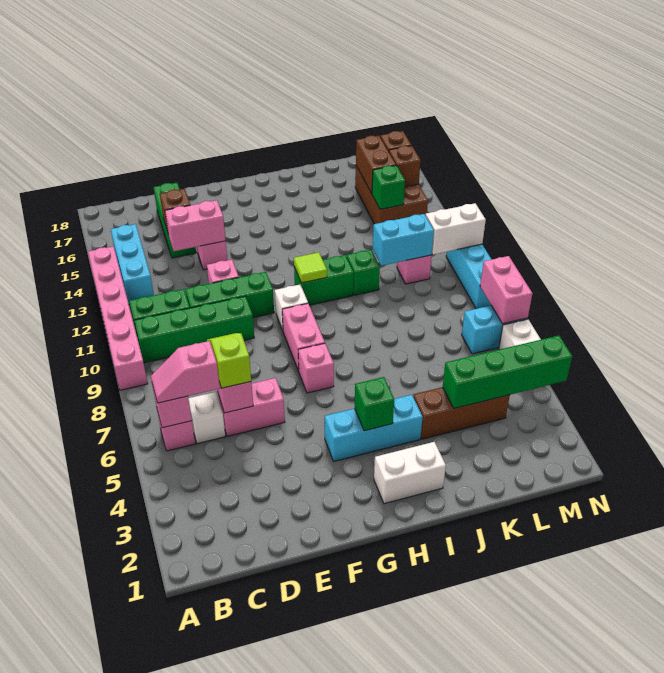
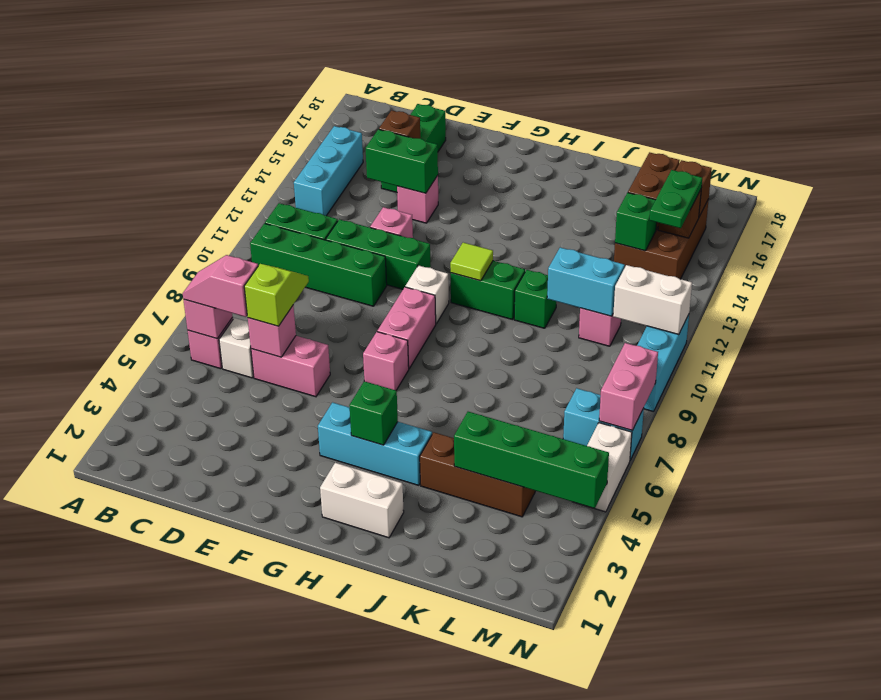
pink 1x6 brick [88,246,148,390] -> none
pink 1x2 brick [165,200,226,251] -> green 1x2 brick [366,129,438,193]
none -> green 1x2 plate [650,170,702,228]

